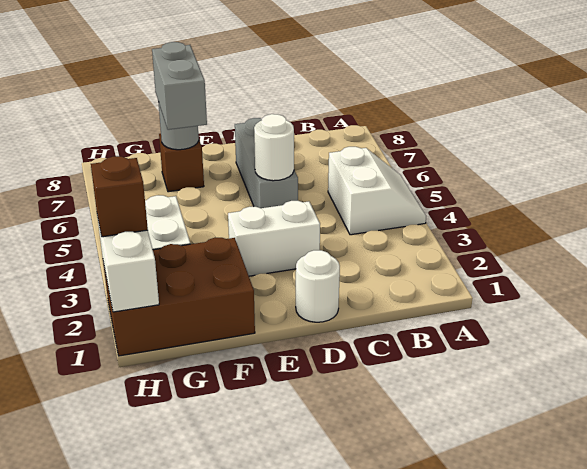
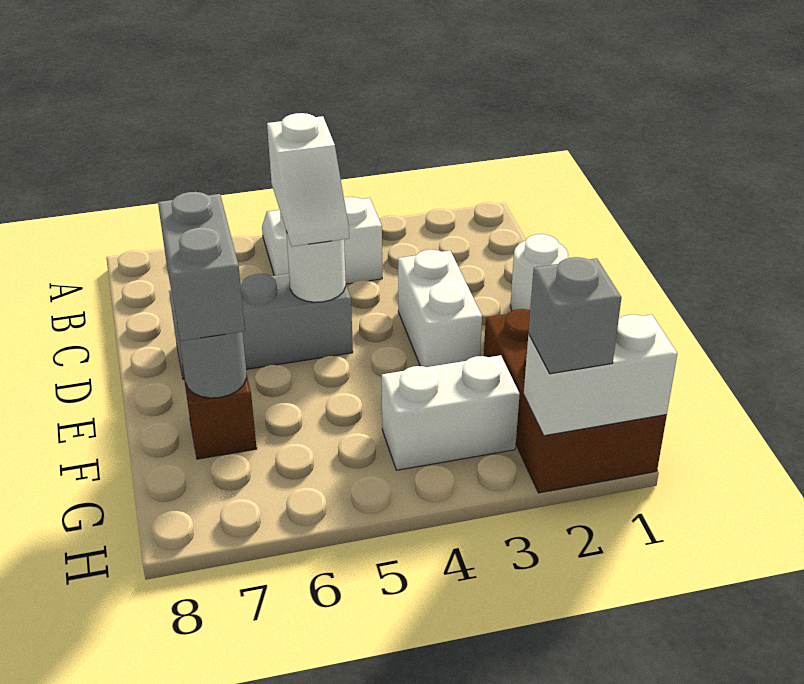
none -> white 1x2 slope [267,113,349,246]
grey 1x2 brick [152,42,207,130] -> grey 1x2 brick turned to [158,192,245,341]
brown 1x1 brick [91,156,148,237] -> grey 1x1 brick [529,257,622,374]

